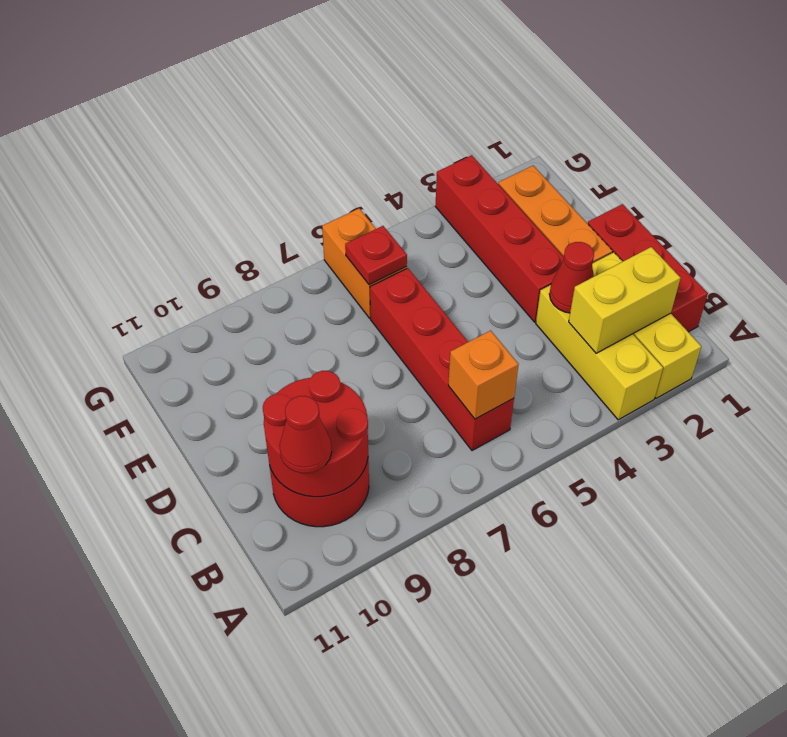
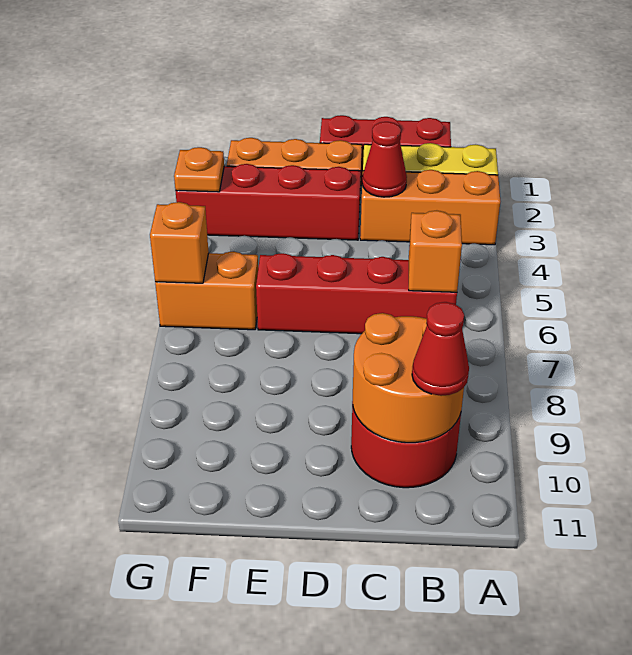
yellow 1x3 brick [536,285,663,420] -> orange 1x3 brick [360,170,500,245]
yellow 1x2 brick [569,247,681,353] -> none
red 2x2 round brick [263,371,368,497] -> orange 2x2 round brick [353,313,467,443]
red 1x1 plate [345,226,407,285] -> none
none -> orange 1x1 plate [174,147,224,192]
none -> orange 1x1 brick [150,202,209,283]

